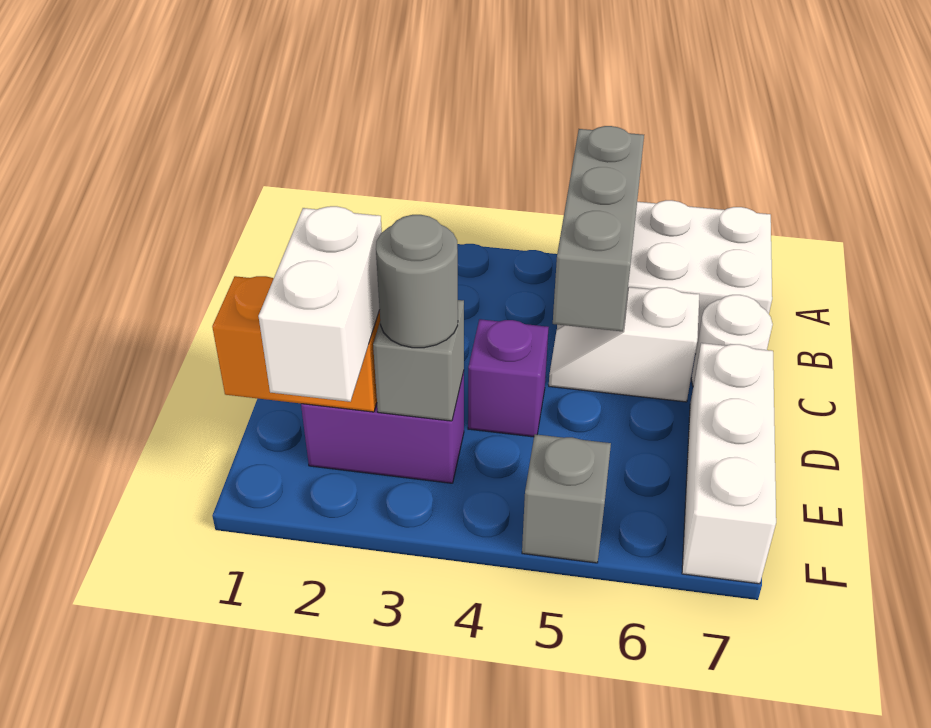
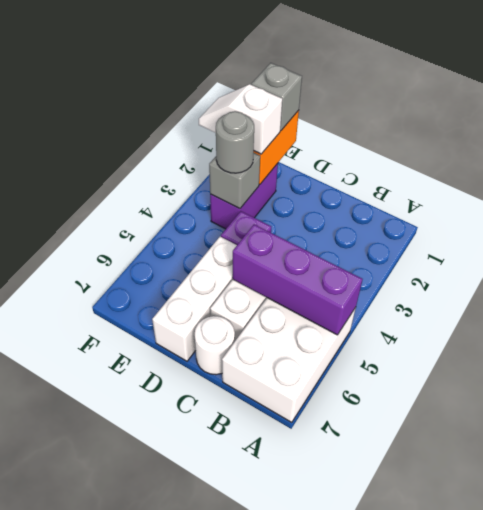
grey 1x3 brick [553,126,644,331] -> purple 1x3 brick [233,224,362,335]
white 1x3 brick [682,343,776,584] -> white 1x3 brick turned to [152,237,237,361]
white 1x2 brick [258,206,382,402] -> white 1x2 slope [199,84,282,154]
grey 1x1 brick [522,434,611,563] -> grey 1x1 brick moved to [251,63,302,131]

